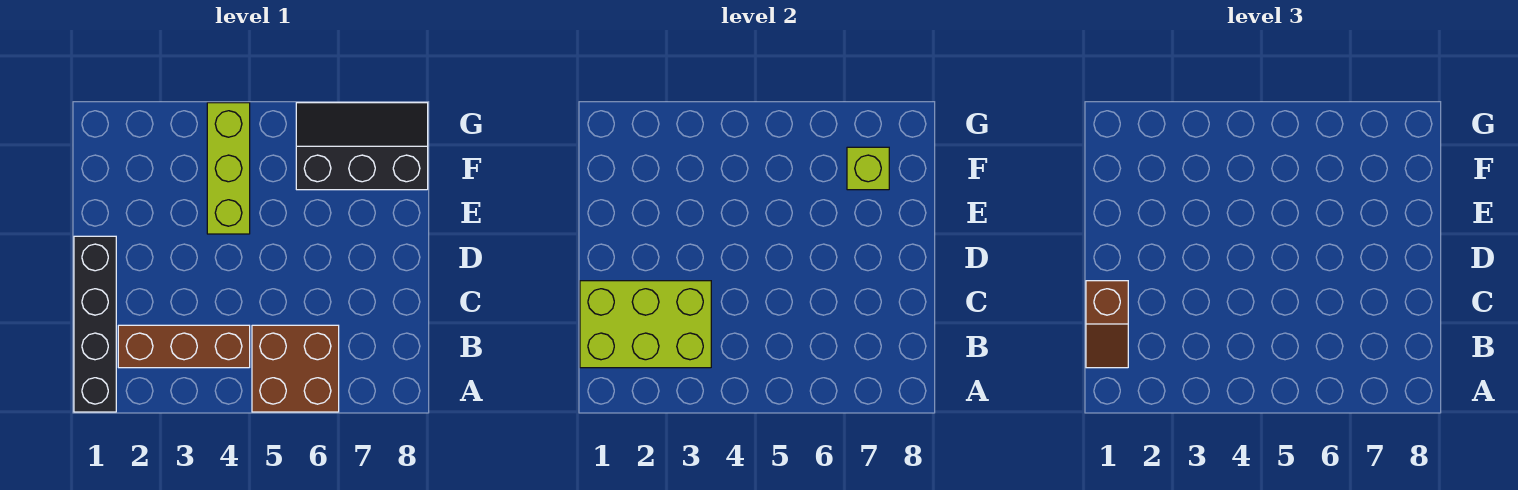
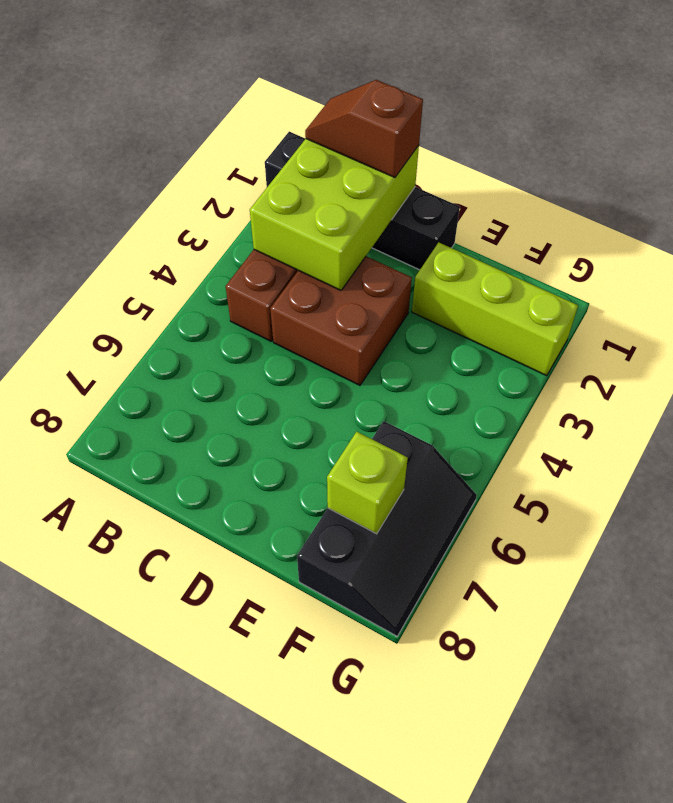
brown 2x2 brick [252,325,339,412] -> brown 2x2 brick moved to [270,256,412,385]
lime 1x3 brick [207,103,250,234] -> lime 1x3 brick moved to [412,242,578,376]

